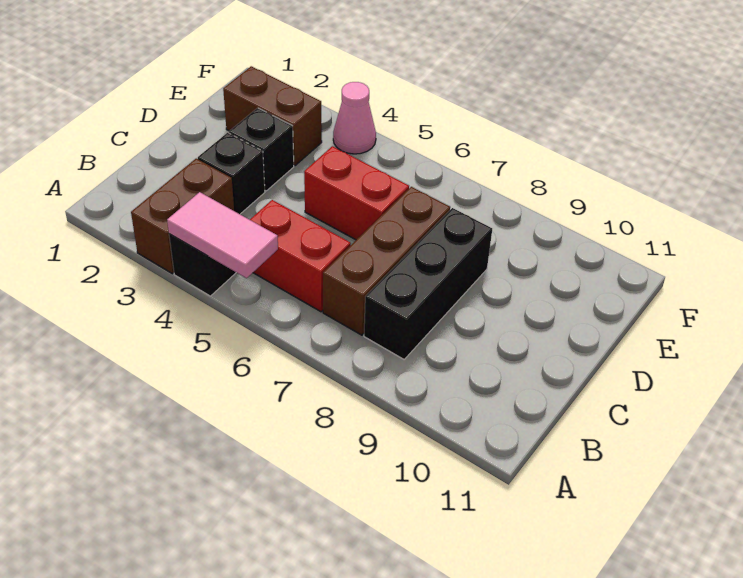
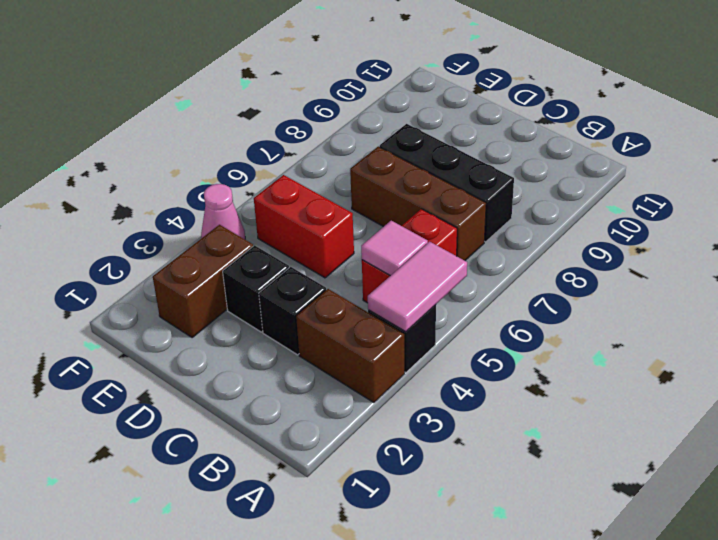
none -> pink 1x1 tile [361,221,428,276]
red 1x2 brick [304,146,409,240] -> red 1x2 brick turned to [254,175,354,278]

